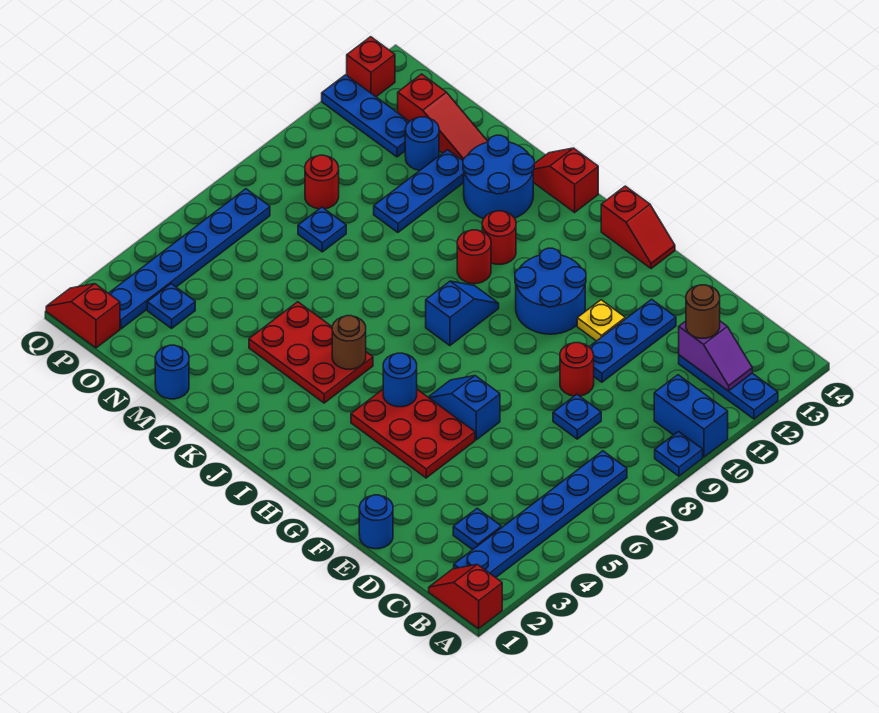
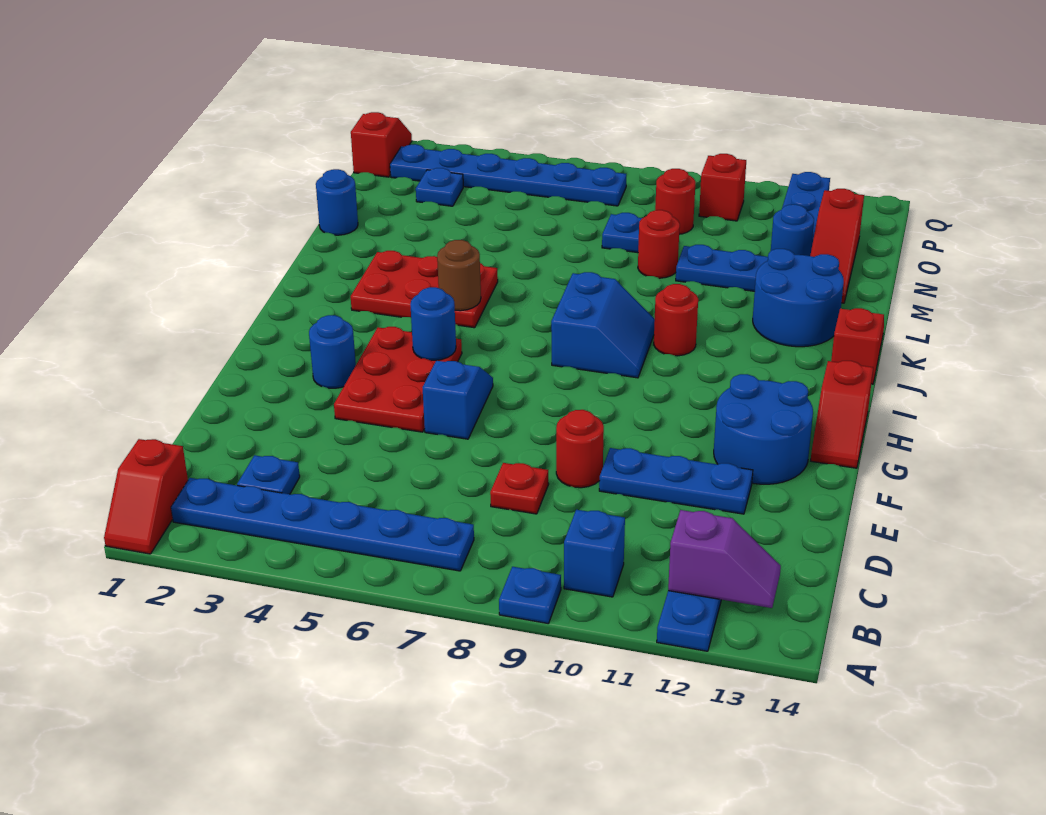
red 1x2 slope [429,564,502,629] -> red 1x2 slope turned to [104,439,188,554]
blue 1x2 brick [654,375,728,457] -> blue 1x1 brick [564,510,625,597]
purple 1x2 slope [679,321,752,391] -> purple 1x2 slope turned to [668,510,781,608]
brown 1x1 round brick [686,285,720,338] -> none
blue 1x1 plate [553,395,601,439] -> red 1x1 plate [490,463,549,514]
blue 1x1 round brick [359,495,393,549] -> blue 1x1 round brick moved to [309,315,356,388]
yellow 1x1 plate [577,300,625,341] -> none
blue 2x2 round brick [515,248,586,334] -> blue 2x2 round brick moved to [714,374,813,484]
blue 1x2 slope [426,281,499,346] -> blue 2x2 slope [551,272,655,378]
red 2x3 plate [249,302,373,403] -> red 2x3 plate turned to [351,251,498,328]
red 1x1 round brick [482,211,516,264] -> red 1x1 round brick moved to [638,210,680,278]
red 1x1 brick [347,37,395,97] -> red 1x1 brick moved to [699,154,746,221]

